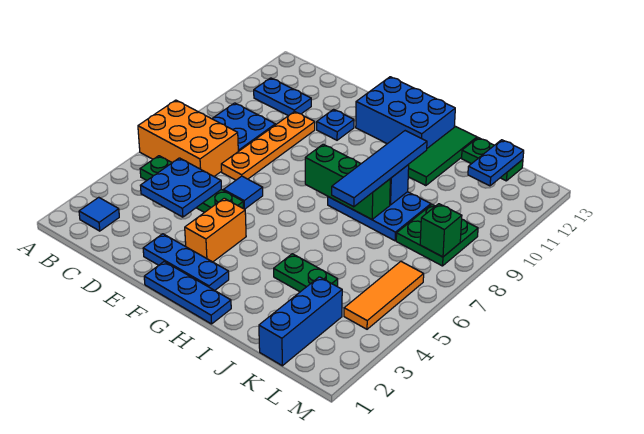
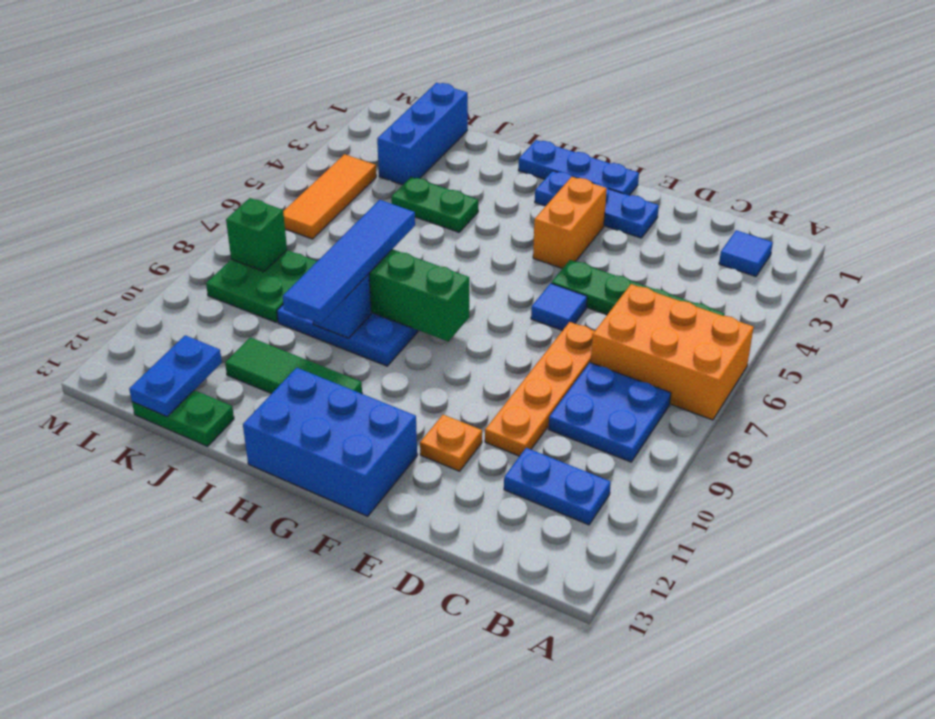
blue 2x2 plate [140,158,221,217] -> none
blue 1x1 plate [317,109,354,140] -> orange 1x1 plate [420,415,482,471]
green 1x3 tile [408,127,477,186] -> green 1x3 tile turned to [225,337,362,394]

